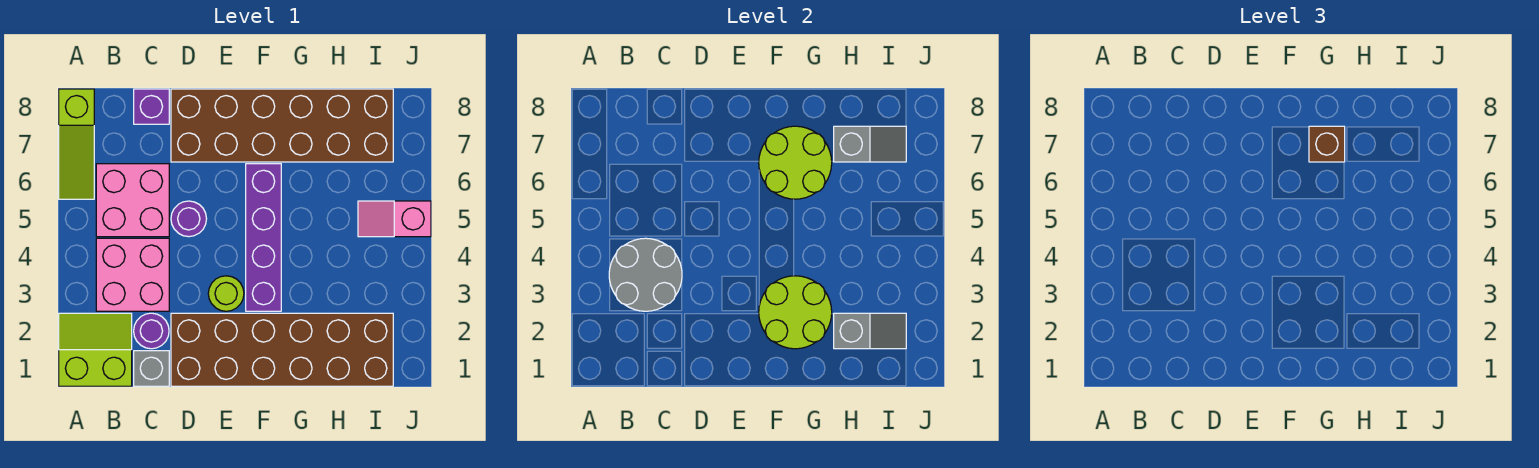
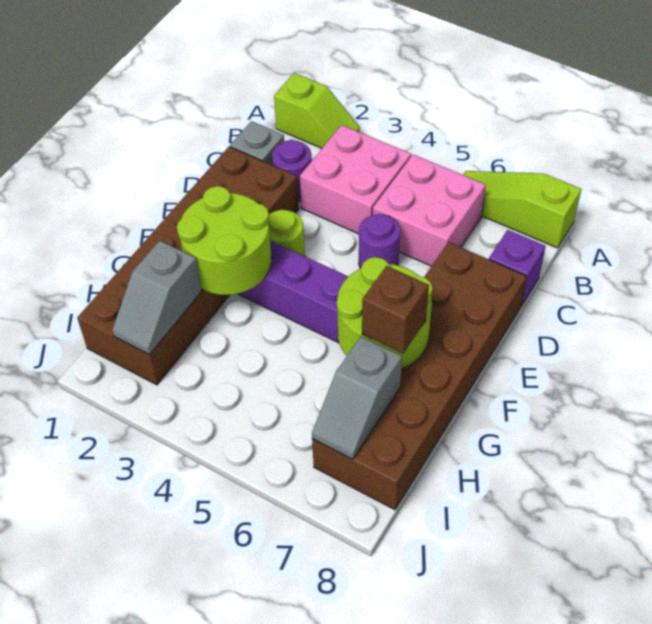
lime 2x2 slope [59,313,132,386] -> lime 1x2 slope [274,73,360,148]
grey 2x2 round brick [609,238,682,311] -> none
pink 1x2 slope [358,201,431,237] -> none

